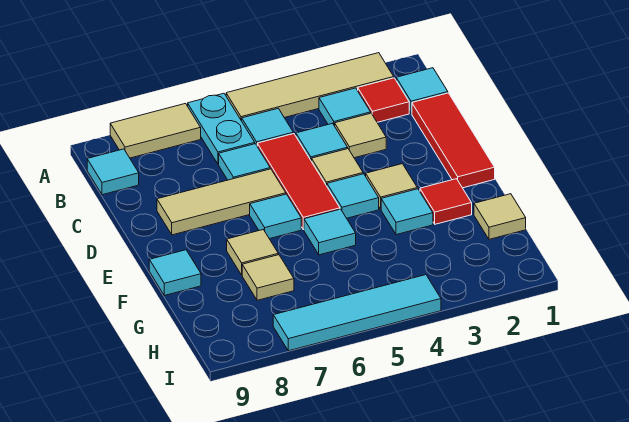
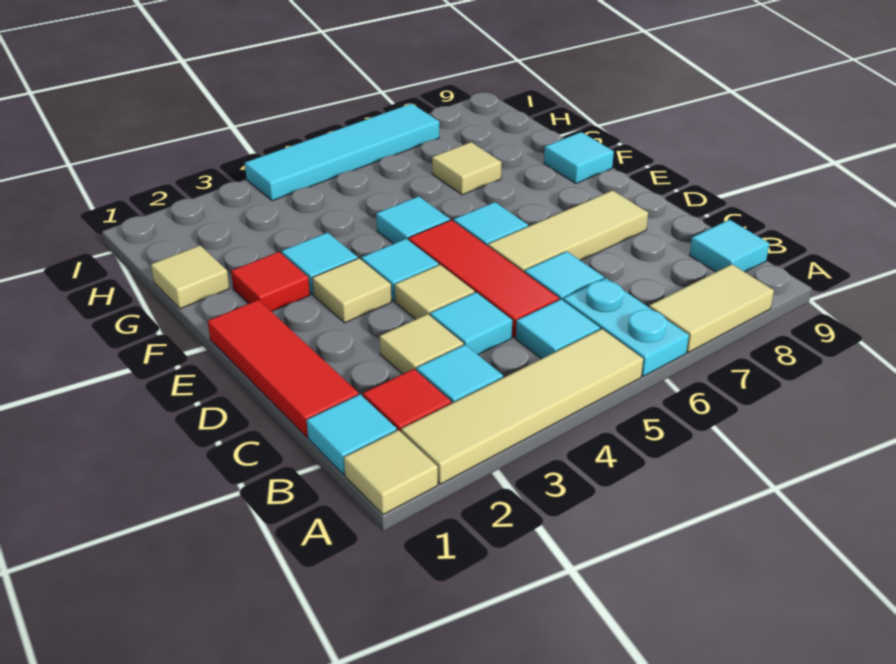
tan 1x1 tile [227,230,278,275] -> tan 1x1 tile moved to [344,430,438,515]

